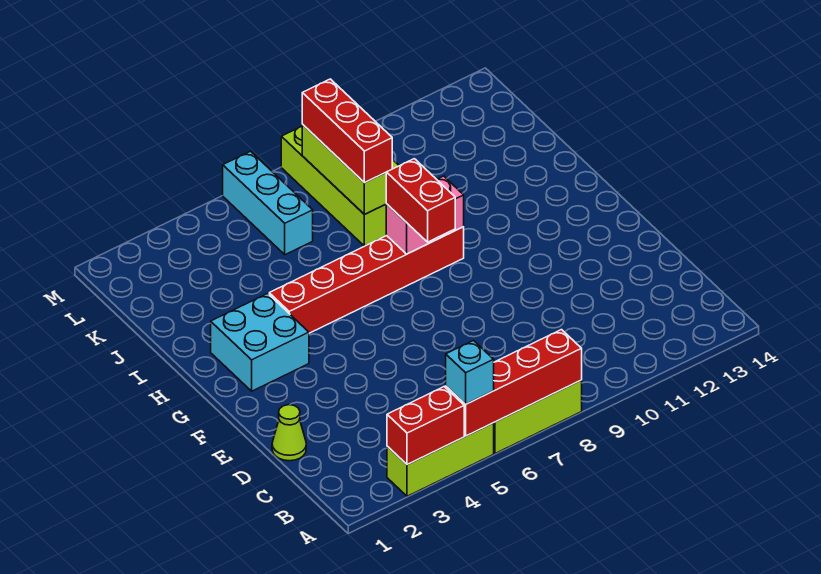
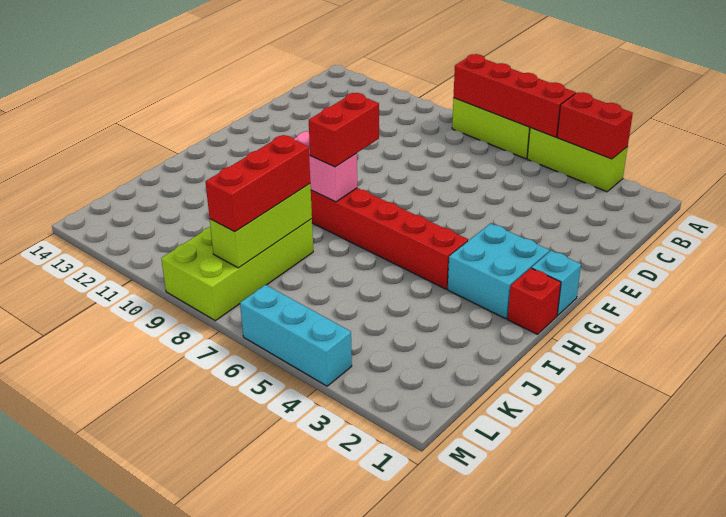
cyan 1x1 brick [446,341,494,404] -> cyan 1x1 brick moved to [532,251,581,315]
lime 1x1 cone [272,405,306,461] -> none
none -> red 1x1 brick [508,268,561,334]
cyan 1x3 brick [223,151,313,255] -> cyan 1x3 brick turned to [240,285,352,386]

